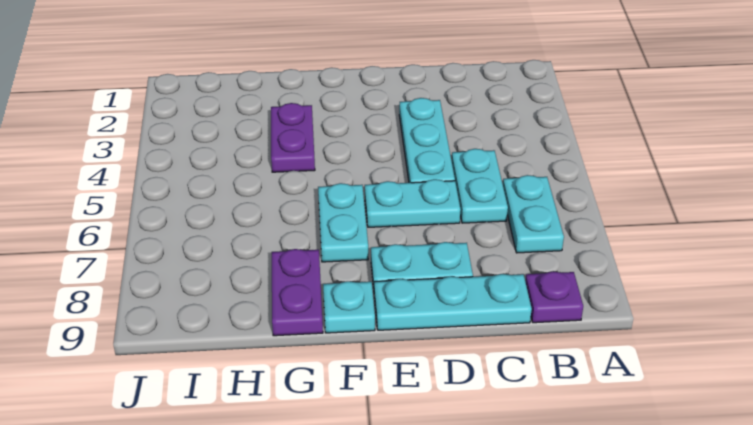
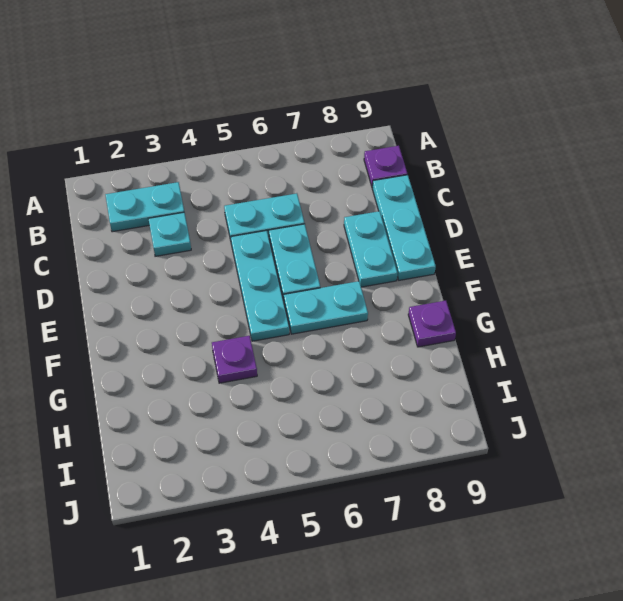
cyan 1x2 plate [503,175,564,253] -> cyan 1x2 plate moved to [105,182,184,232]
cyan 1x3 plate [399,98,455,183] -> cyan 1x3 plate turned to [231,230,289,341]
cyan 1x1 plate [323,281,375,333] -> cyan 1x1 plate moved to [149,212,191,256]
purple 1x2 plate [271,103,315,172] -> purple 1x1 plate [212,336,257,383]
purple 1x2 plate [272,249,323,336] -> purple 1x1 plate [408,301,456,347]

